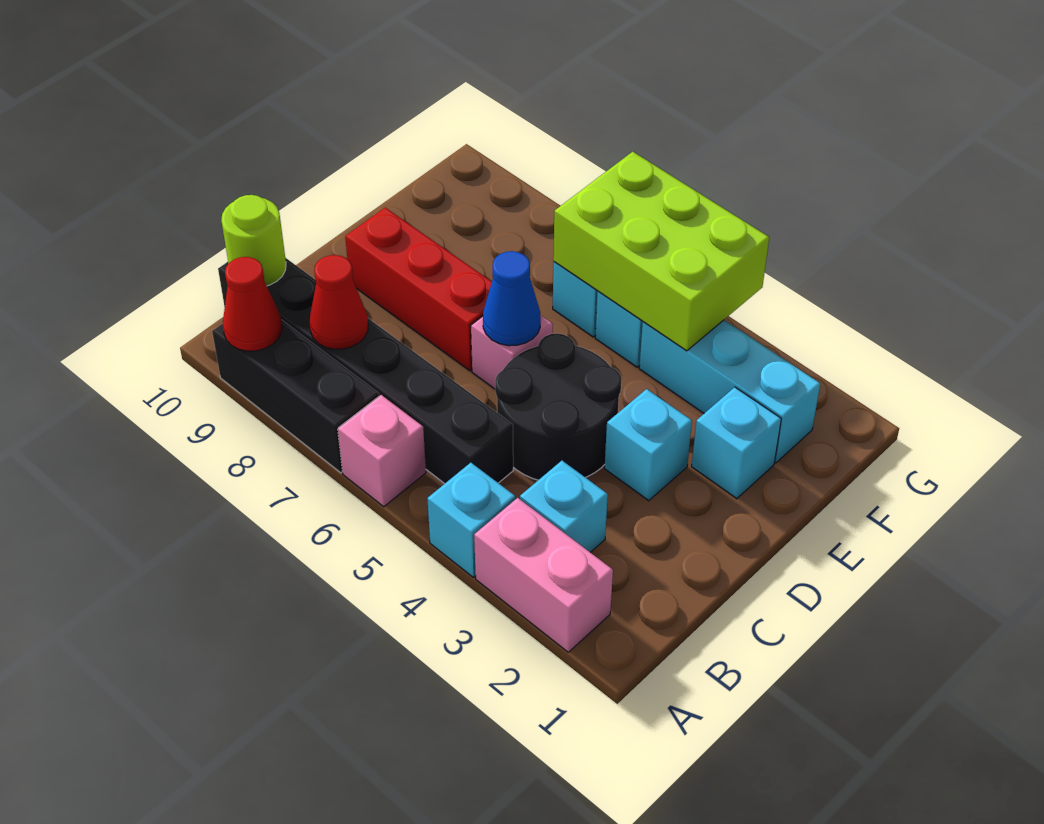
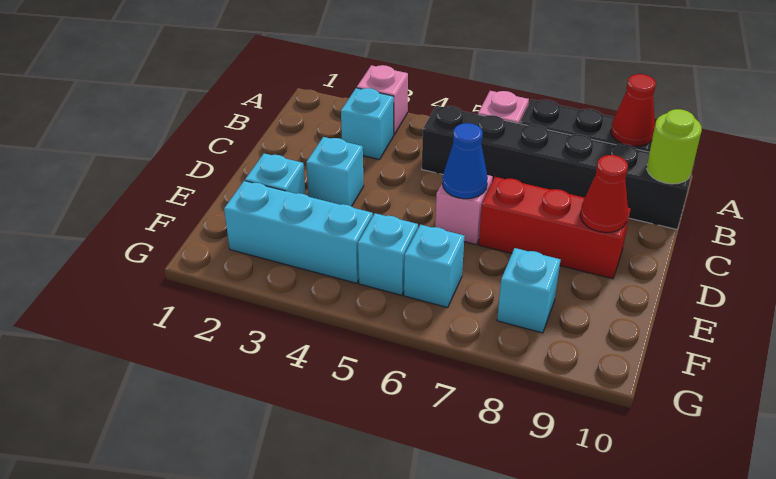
pink 1x2 brick [474,498,613,652] -> pink 1x1 brick [357,65,408,135]
cyan 1x1 brick [427,463,515,577] -> cyan 1x1 brick moved to [497,248,560,333]
red 1x1 cone [310,255,368,349] -> red 1x1 cone moved to [580,155,628,233]
black 2x2 round brick [495,333,621,480] -> none
lime 2x3 brick [553,152,769,351] -> none

